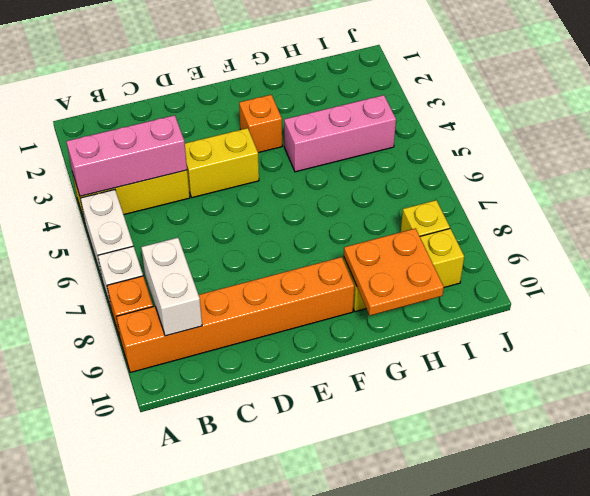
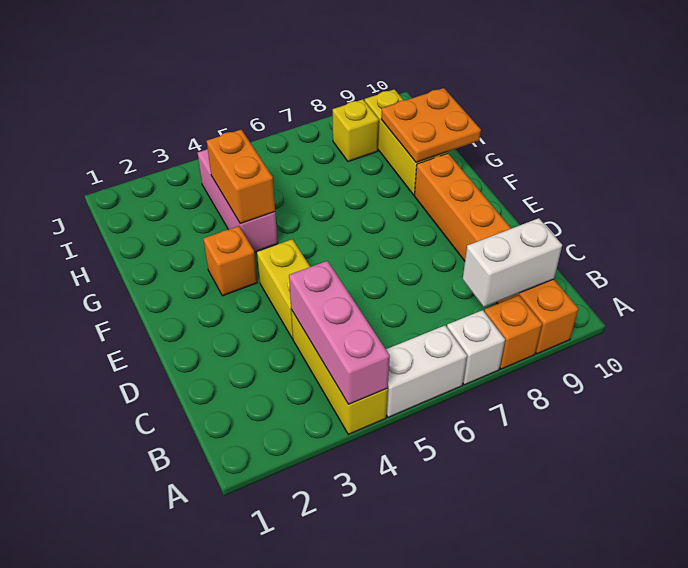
none -> orange 1x2 brick [207,130,275,224]

